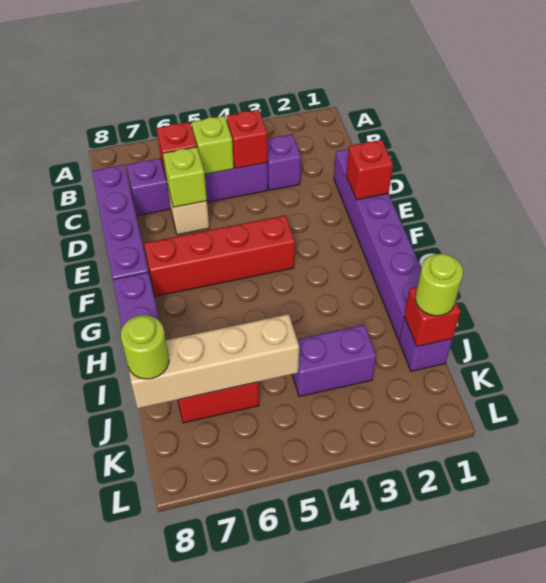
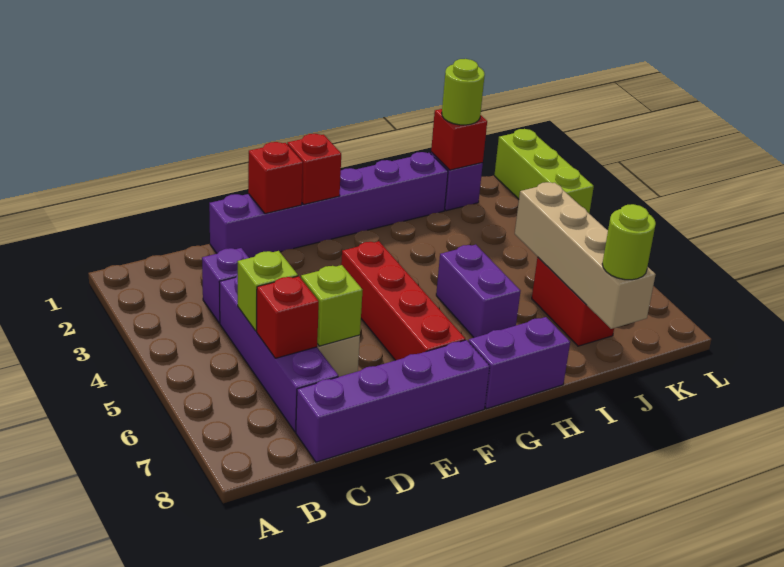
red 1x1 brick [227,110,268,169] -> red 1x1 brick moved to [287,134,341,204]
purple 1x2 brick [292,325,376,397] -> purple 1x2 brick moved to [436,245,520,338]
none -> lime 1x3 brick [494,129,594,213]

